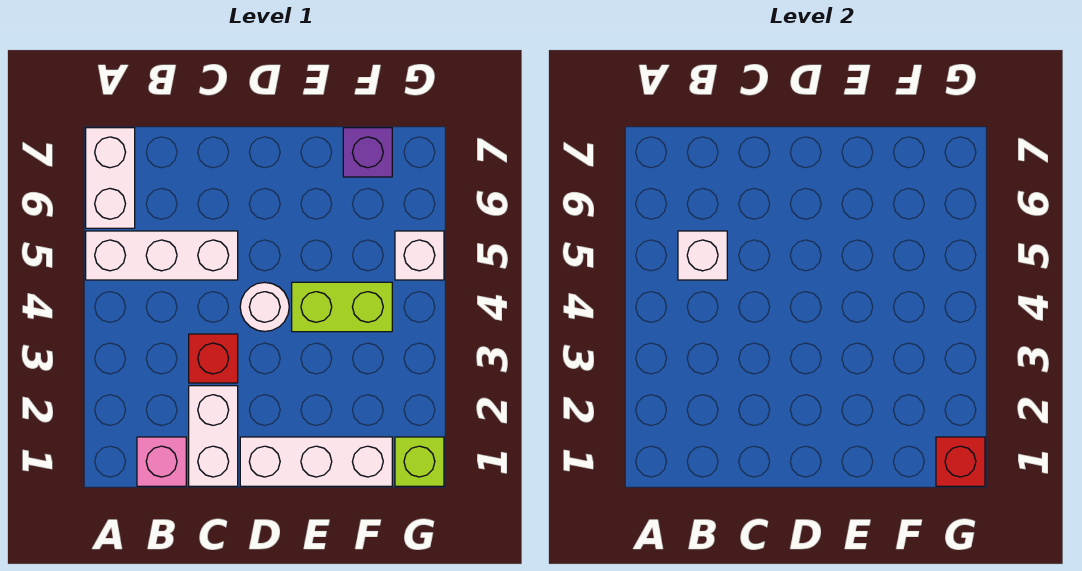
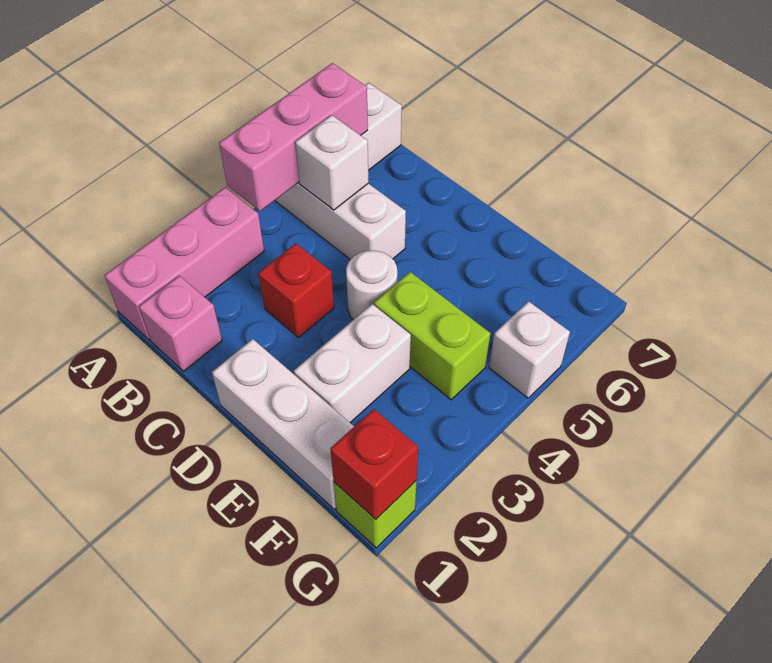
none -> pink 1x3 brick [105,187,264,340]
none -> pink 1x3 brick [219,63,368,211]
white 1x2 brick [189,386,238,486] -> white 1x2 brick moved to [294,304,411,423]
purple 1x1 brick [343,128,392,177] -> none

